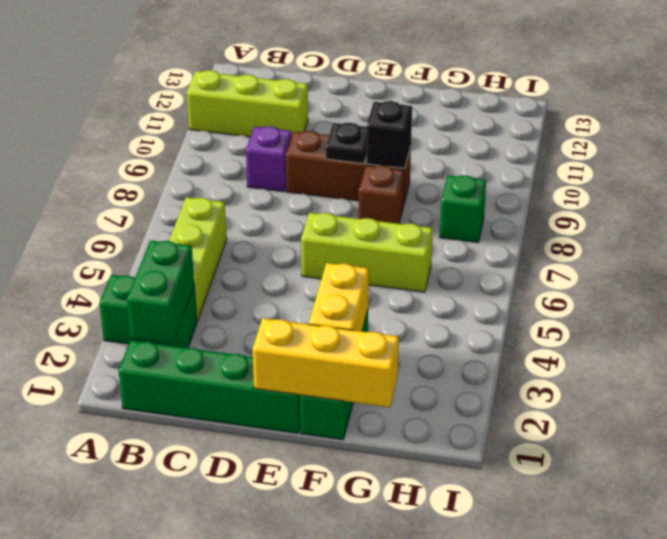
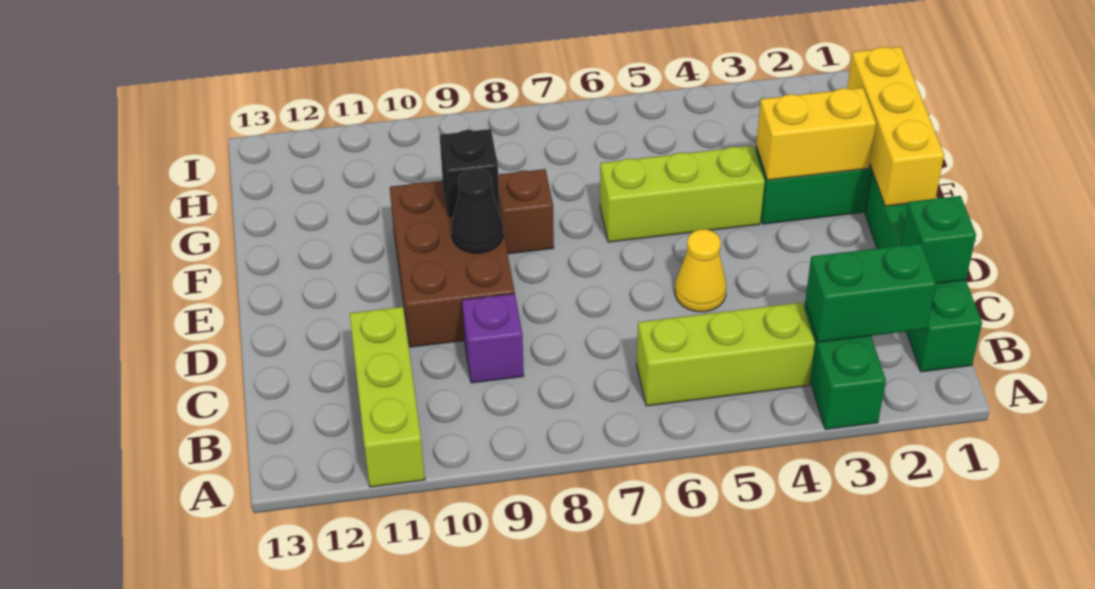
none -> yellow 1x1 cone [675,229,726,312]
brown 1x3 brick [286,131,411,206] -> brown 2x3 brick [390,181,515,347]
lime 1x3 brick [301,213,433,292] -> lime 1x3 brick turned to [600,146,765,242]
black 1x1 plate [326,123,367,164] -> black 1x1 cone [451,169,504,253]
green 1x1 brick [440,175,486,242] -> green 1x1 brick moved to [901,196,976,284]

